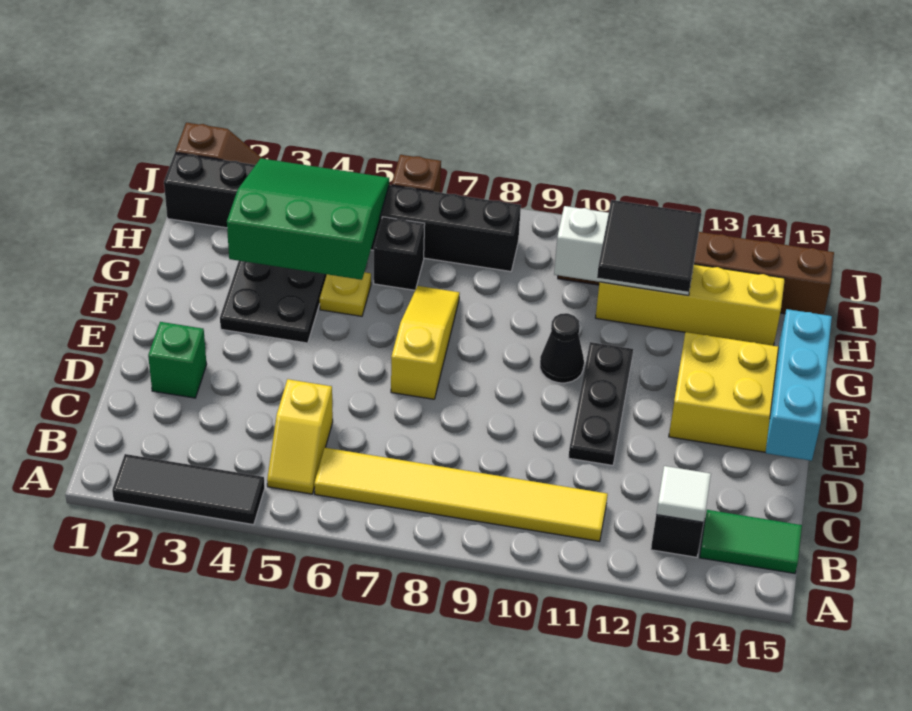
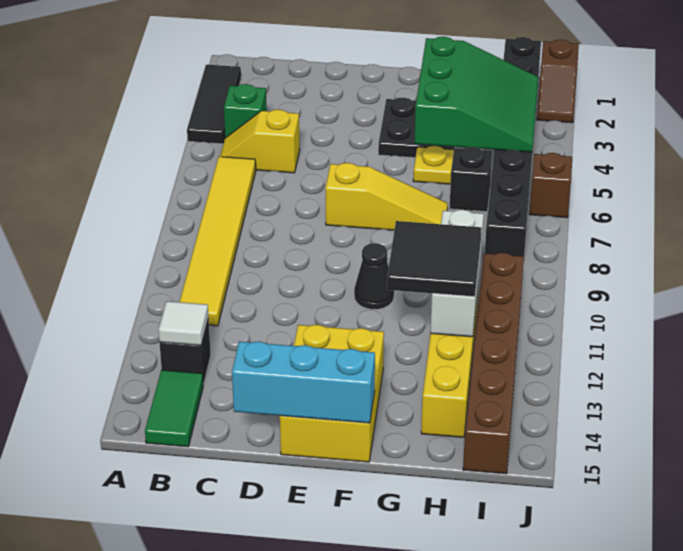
green 1x1 brick [148,322,207,398] -> green 1x1 brick moved to [224,84,267,138]
black 1x3 plate [568,342,633,465] -> none

